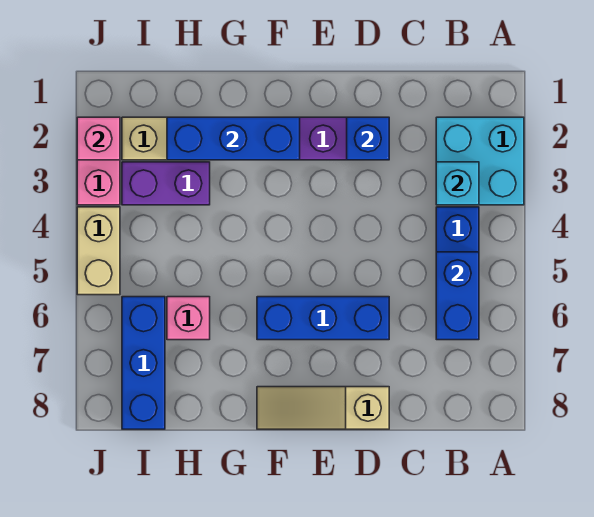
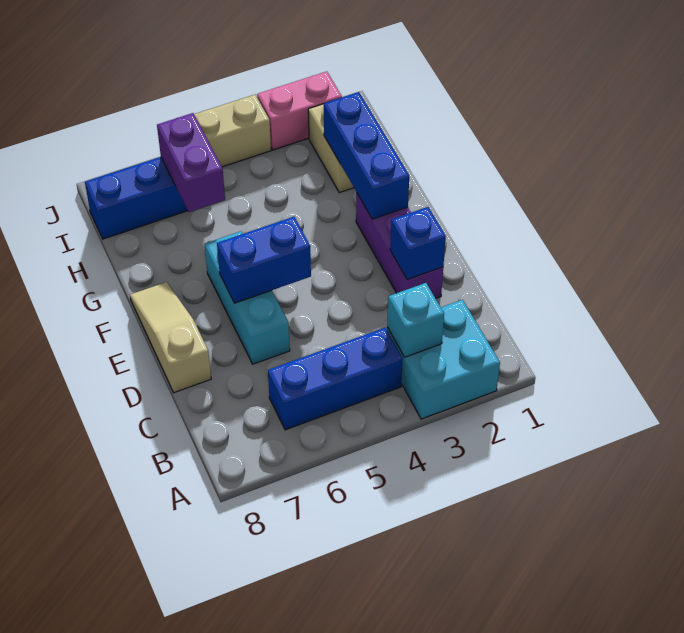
blue 1x2 brick [436,252,479,340] -> blue 1x2 brick moved to [217,217,311,303]
blue 1x3 brick [257,297,389,340] -> cyan 1x3 brick [205,231,290,364]
purple 1x2 brick [122,162,210,205] -> purple 1x2 brick moved to [157,113,225,212]
pink 1x1 brick [167,297,210,340] -> none
pink 1x1 brick [77,117,120,160] -> none

